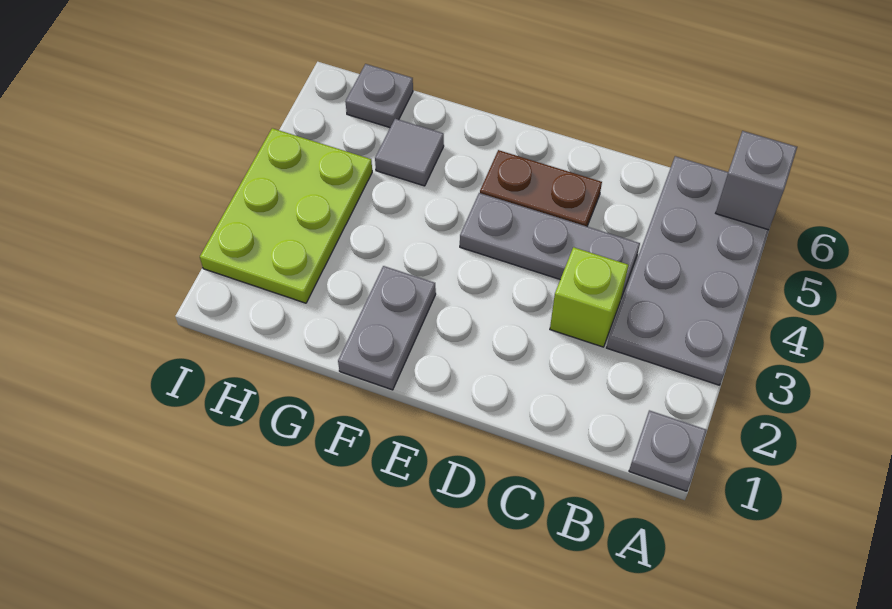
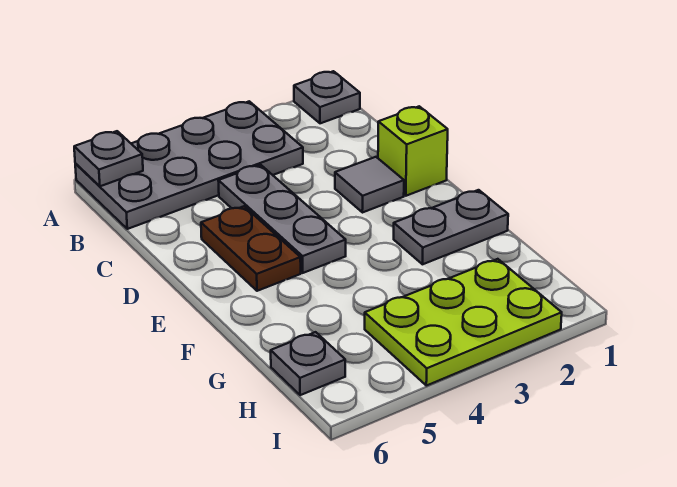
grey 1x1 brick [716,131,797,230] -> grey 1x1 plate [74,131,143,186]
lime 1x1 brick [550,247,628,347] -> lime 1x1 brick moved to [378,106,448,196]
grey 1x1 tile [375,119,444,186] -> grey 1x1 tile moved to [335,157,404,213]

